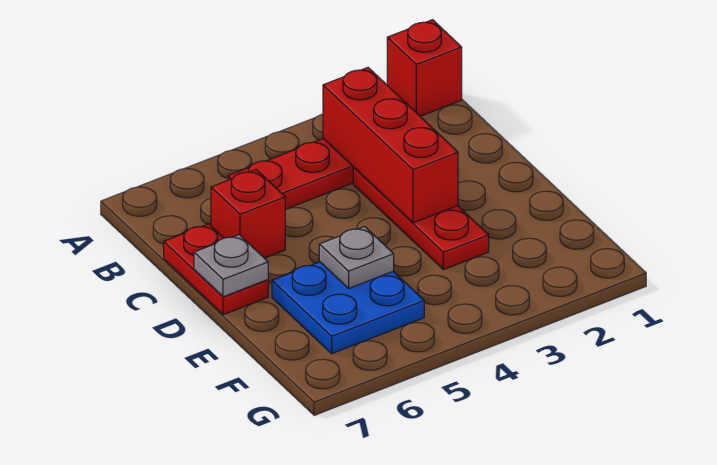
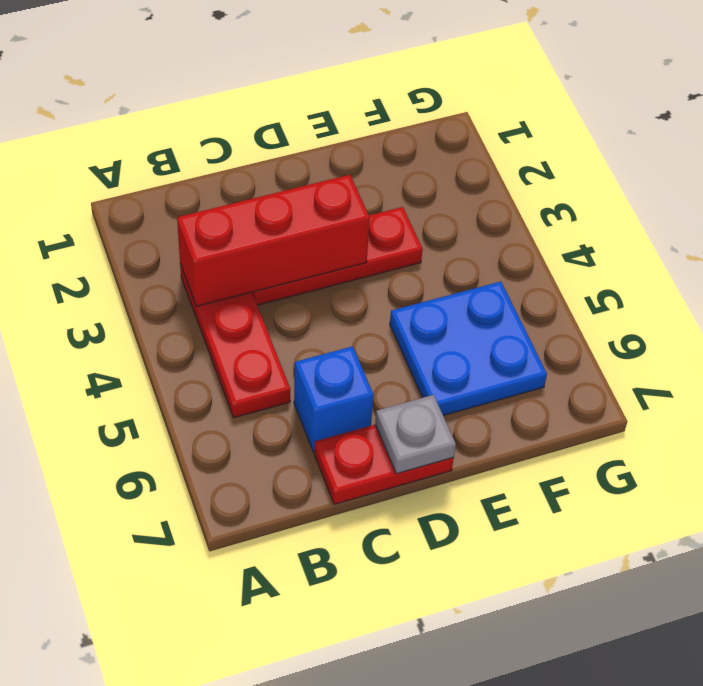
red 1x1 brick [387,20,462,116] -> none
red 1x1 brick [211,170,285,258] -> blue 1x1 brick [294,346,374,452]
grey 1x1 plate [319,227,394,288] -> none

